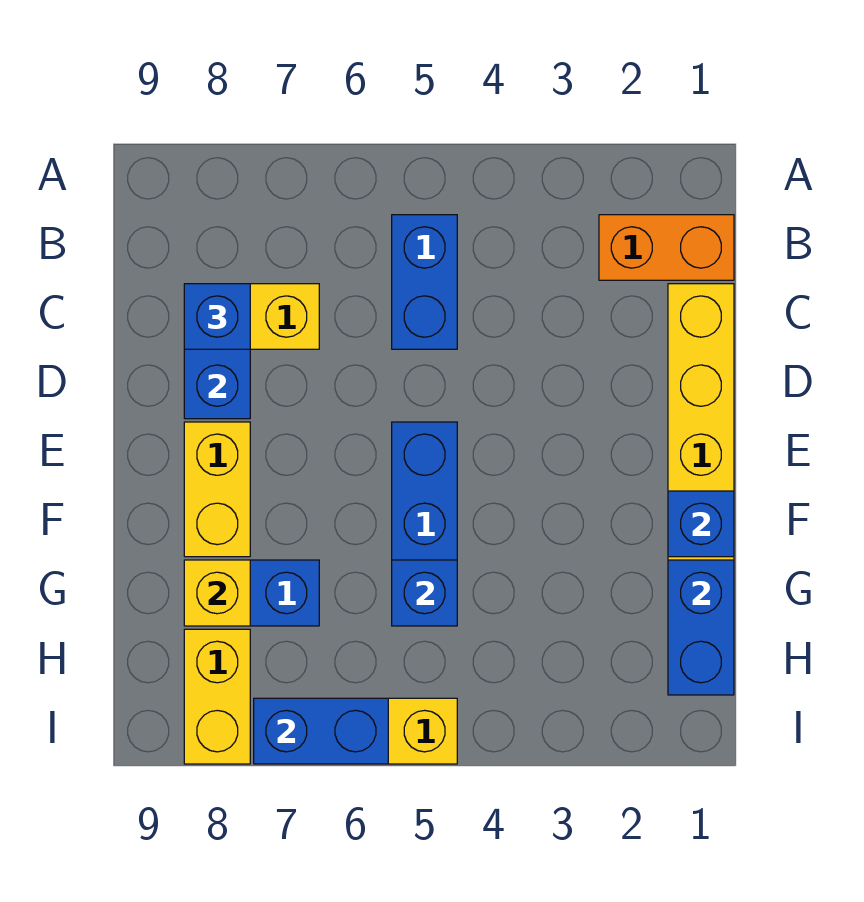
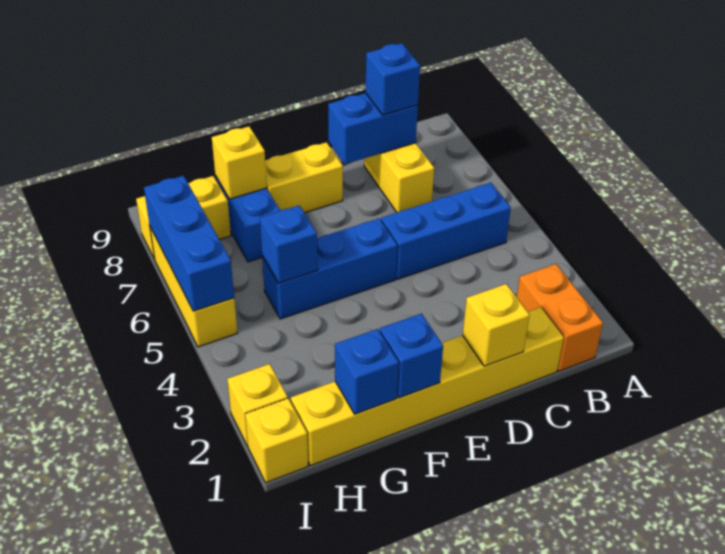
blue 1x2 brick [392,215,457,349] -> blue 1x3 brick [381,183,511,279]
none -> yellow 1x1 brick [463,284,529,366]
blue 1x2 brick [668,560,734,695] -> blue 1x1 brick [335,329,399,414]
none -> yellow 1x1 brick [245,398,308,483]
none -> yellow 1x1 brick [227,364,288,446]
blue 1x2 brick [254,698,388,764] -> blue 1x3 brick [144,176,234,311]

